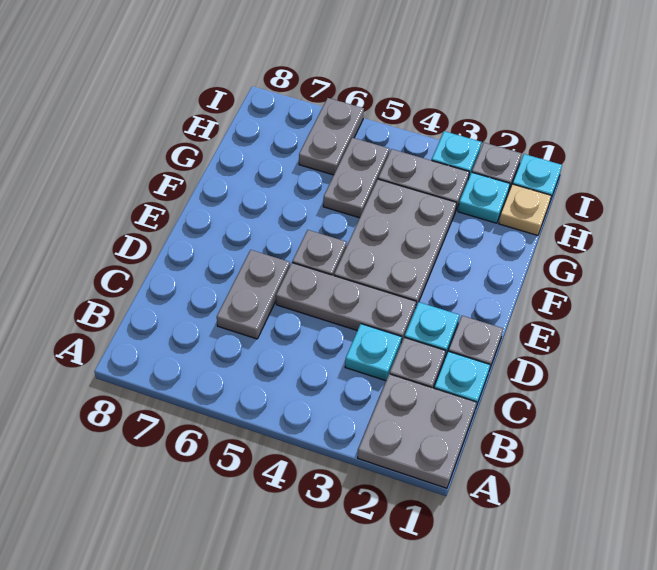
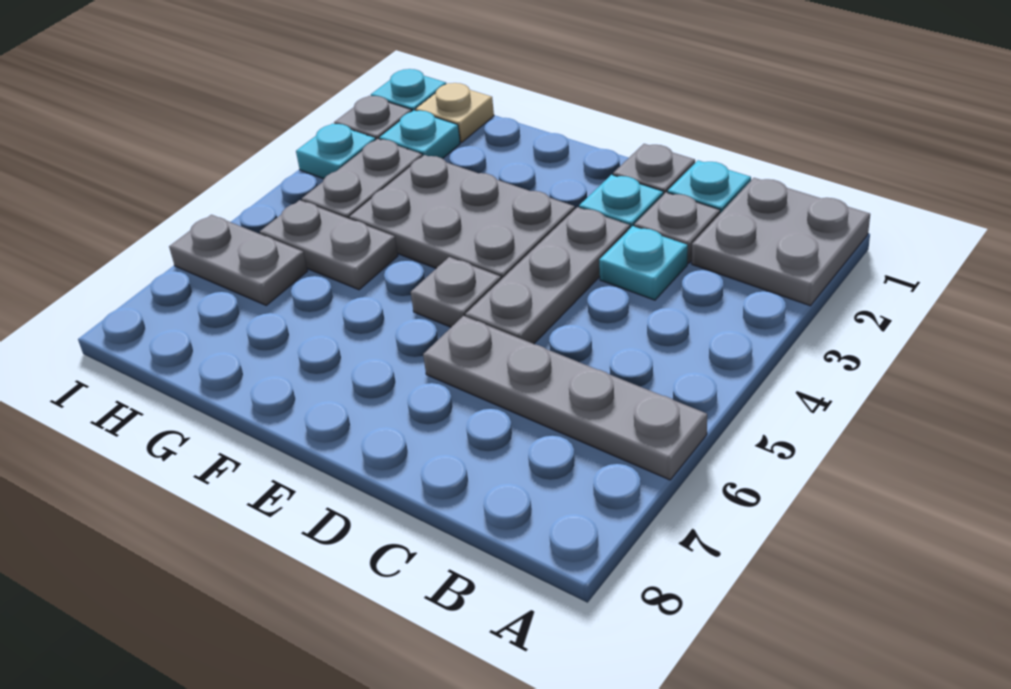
grey 1x2 plate [217,250,290,339] -> grey 1x4 plate [423,316,707,480]

